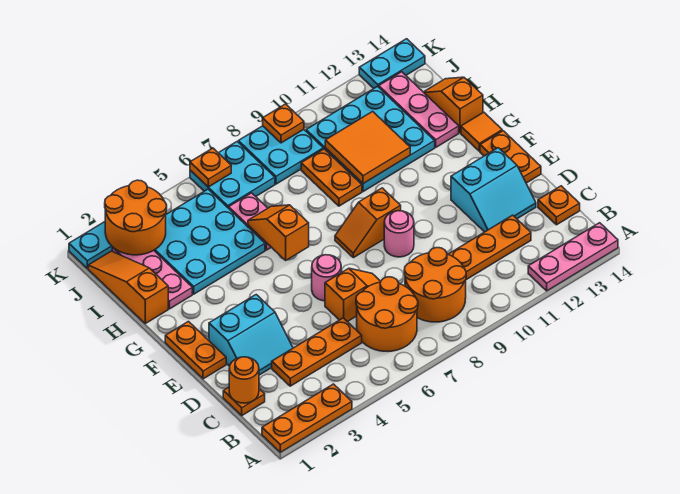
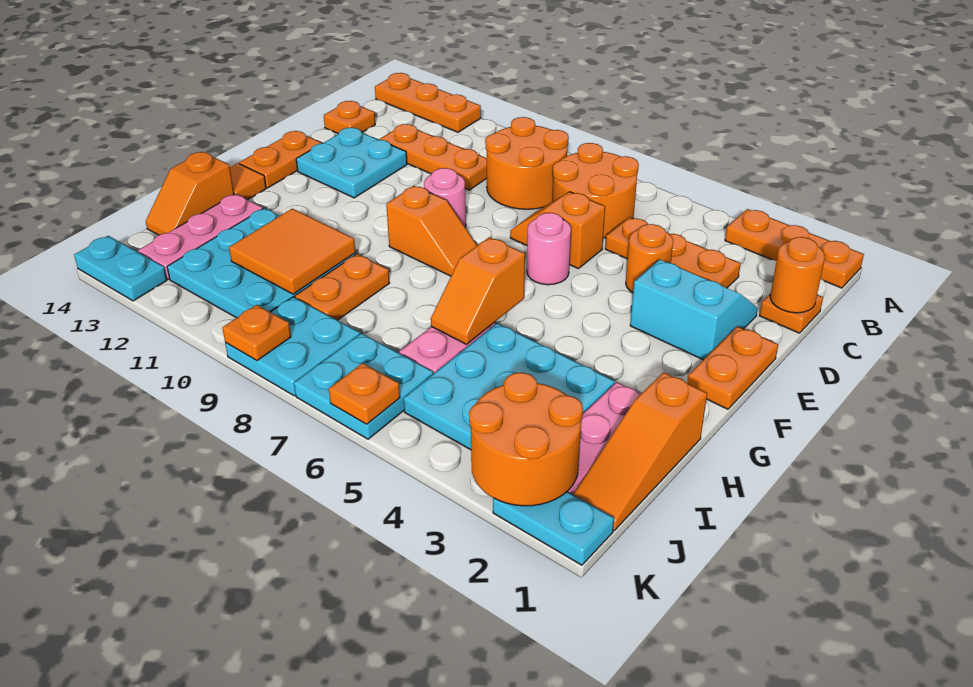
pink 1x3 plate [528,223,618,291] -> orange 1x3 plate [375,73,481,132]
none -> orange 1x1 round brick [626,224,673,293]
cyan 2x2 slope [451,148,536,232] -> cyan 2x2 plate [296,128,407,198]

